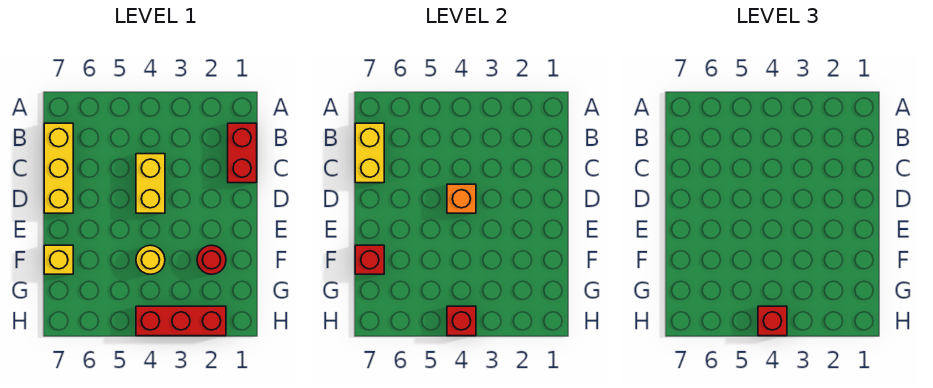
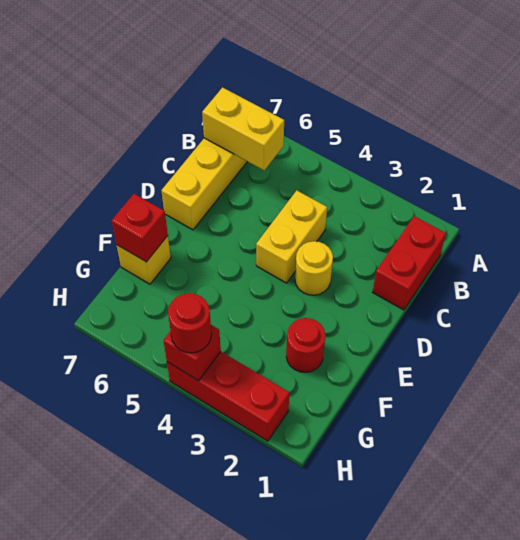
yellow 1x2 brick [355,123,384,183] -> yellow 1x2 brick turned to [202,87,284,170]
orange 1x1 brick [447,184,476,213] -> none
yellow 1x1 round brick [136,245,165,274] -> yellow 1x1 round brick moved to [295,241,333,295]
red 1x1 brick [758,306,787,336] -> red 1x1 round brick [168,293,212,353]

